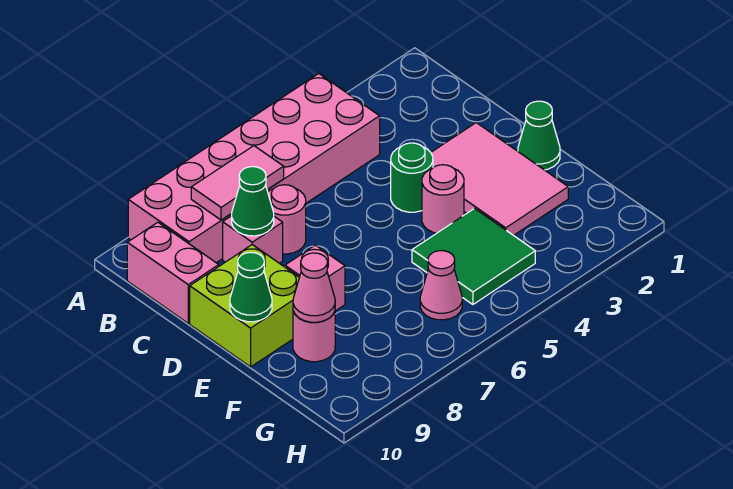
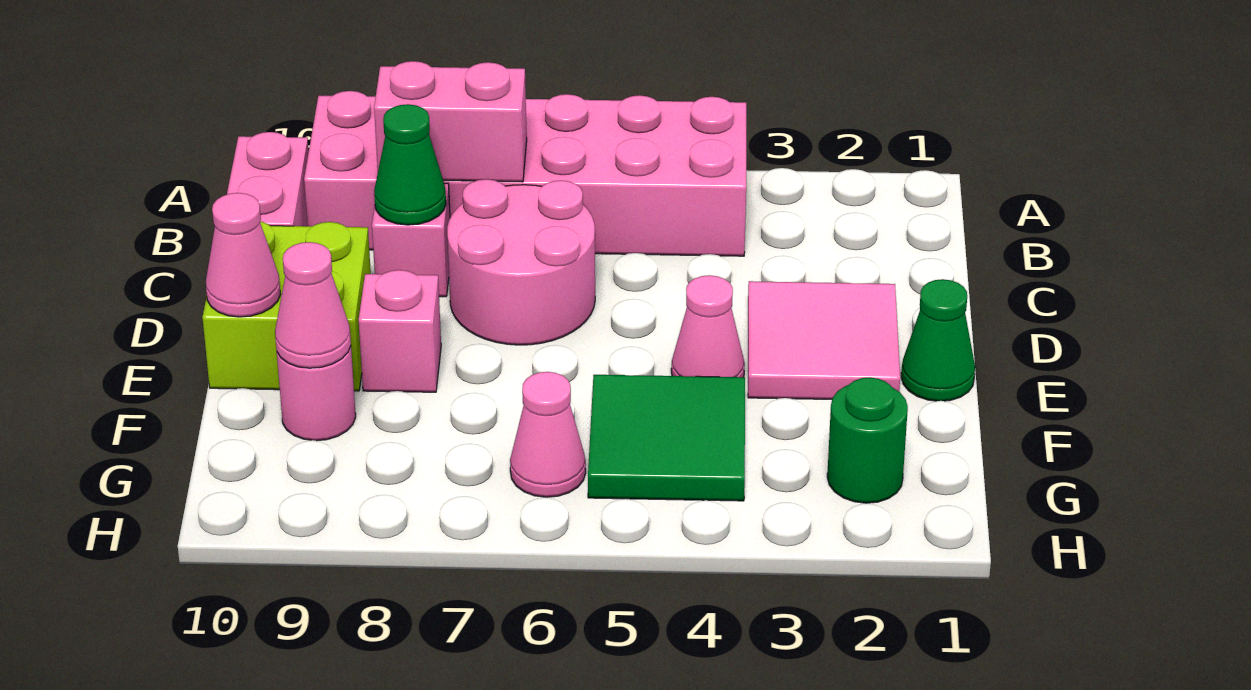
pink 1x2 tile [191,146,284,220] -> pink 1x2 brick [374,61,527,182]
pink 1x1 round brick [268,185,306,254] -> pink 2x2 round brick [447,179,595,345]
pink 2x3 tile [431,123,568,235] -> pink 2x2 tile [748,281,900,399]
green 1x1 round brick [391,143,433,212] -> green 1x1 round brick moved to [827,377,908,503]
pink 1x1 round brick [422,165,464,233] -> pink 1x1 cone [671,275,745,377]
green 1x1 cone [230,252,272,322] -> pink 1x1 cone [206,193,281,317]

